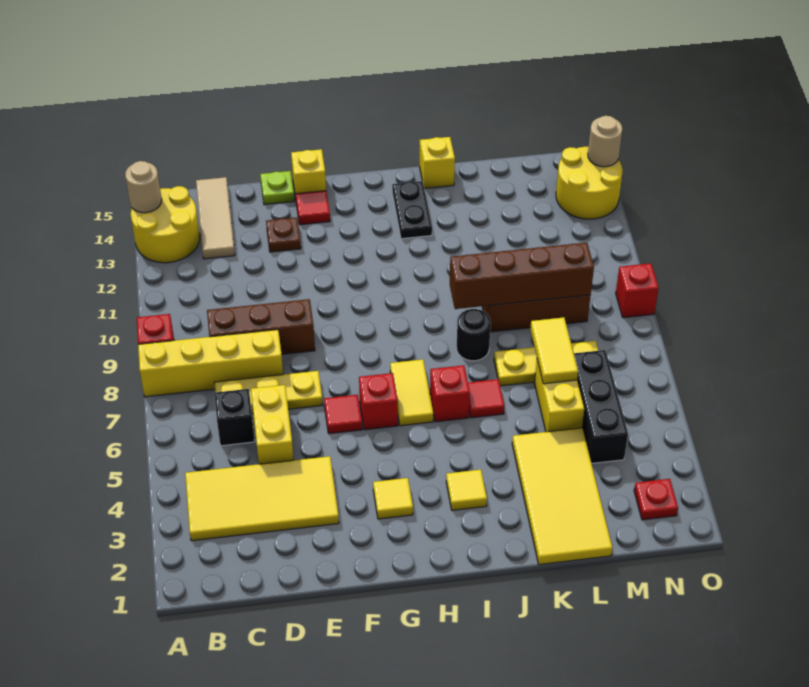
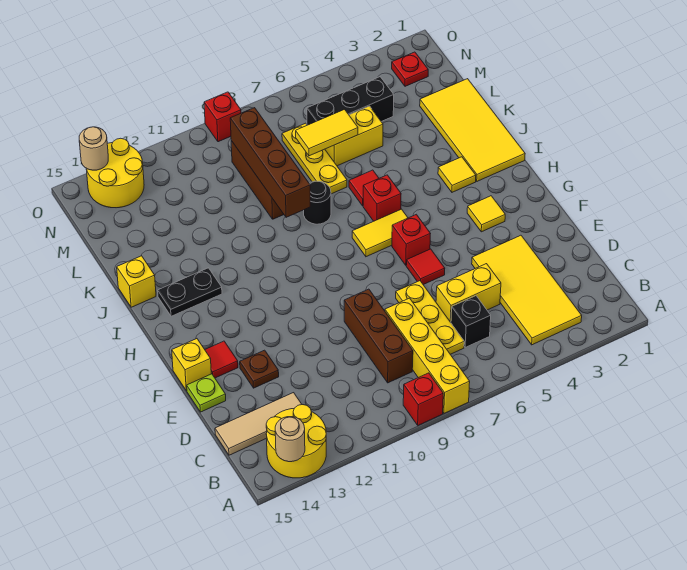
yellow 2x4 tile [512,428,613,565] -> yellow 2x4 tile turned to [420,79,525,181]

